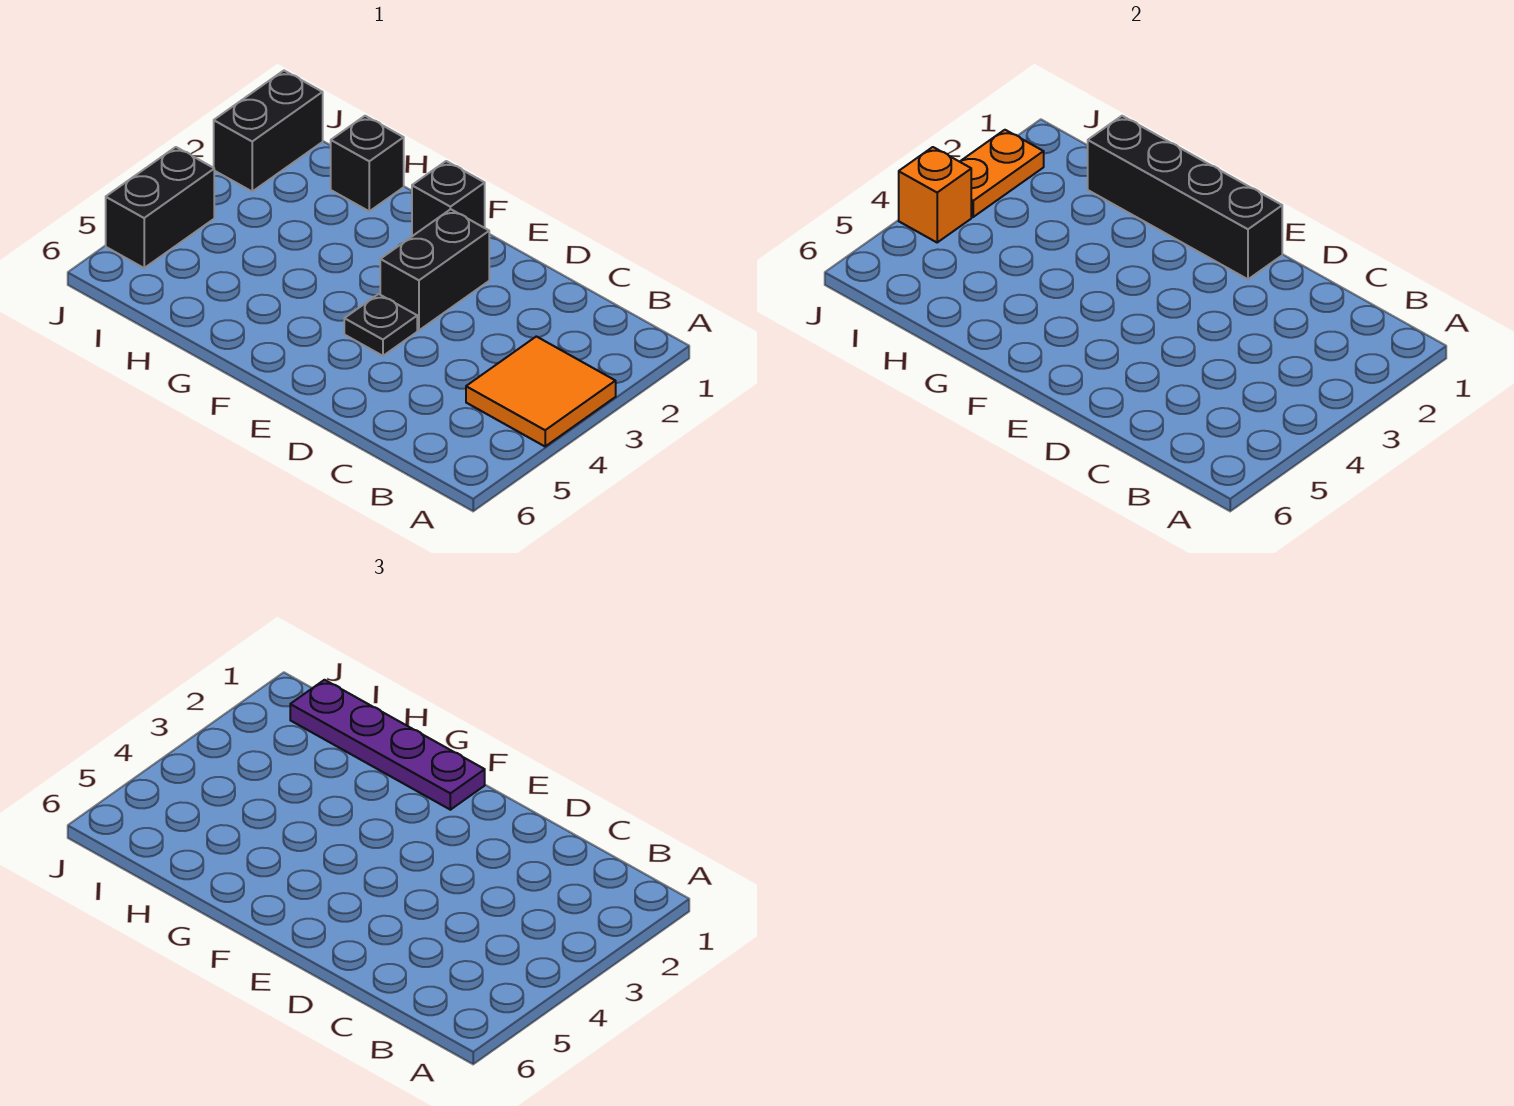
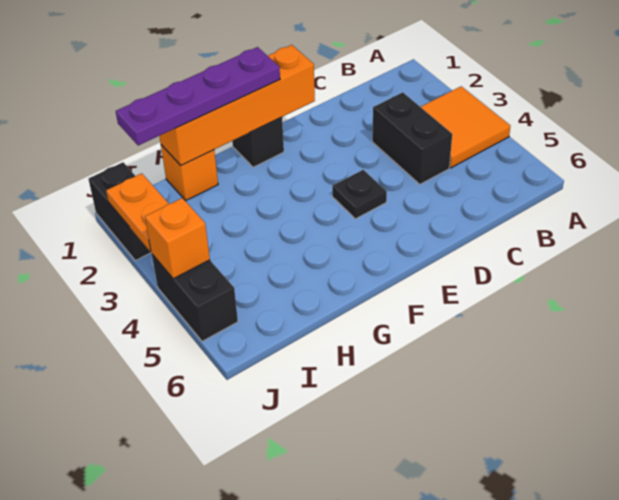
black 1x4 brick [1088,116,1282,279] -> orange 1x4 brick [159,45,315,165]
black 1x2 brick [380,209,489,330] -> black 1x2 brick moved to [372,92,452,184]
black 1x1 brick [331,116,404,211] -> orange 1x1 brick [161,145,218,201]

